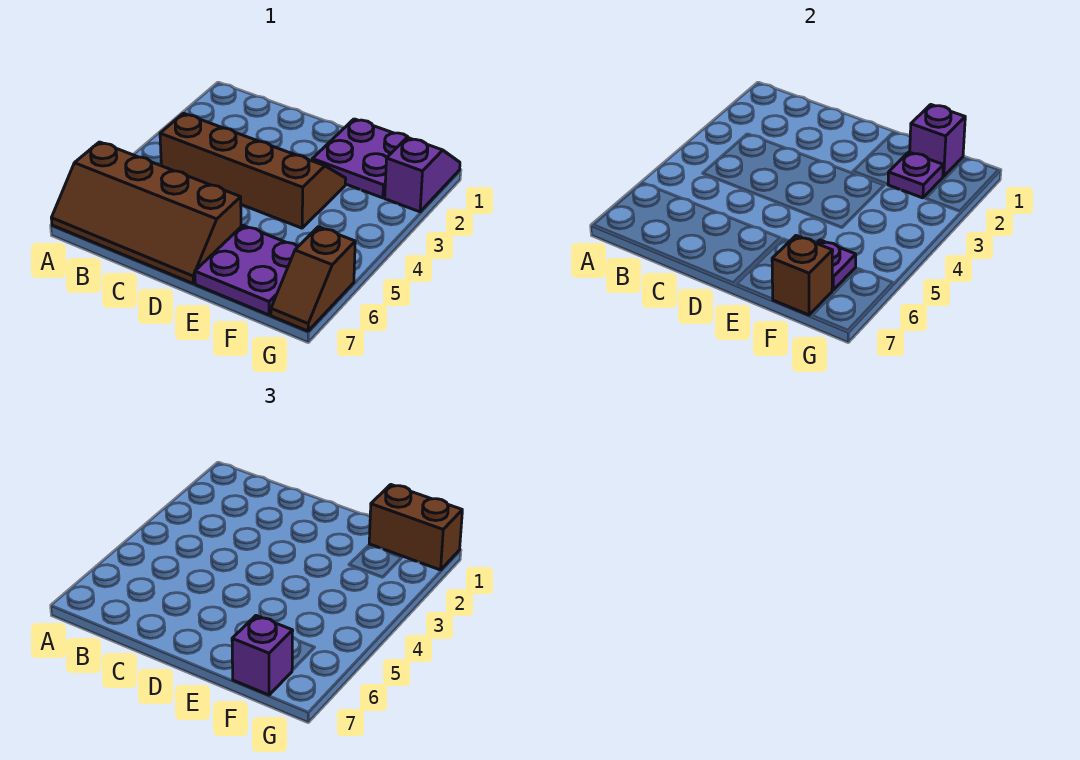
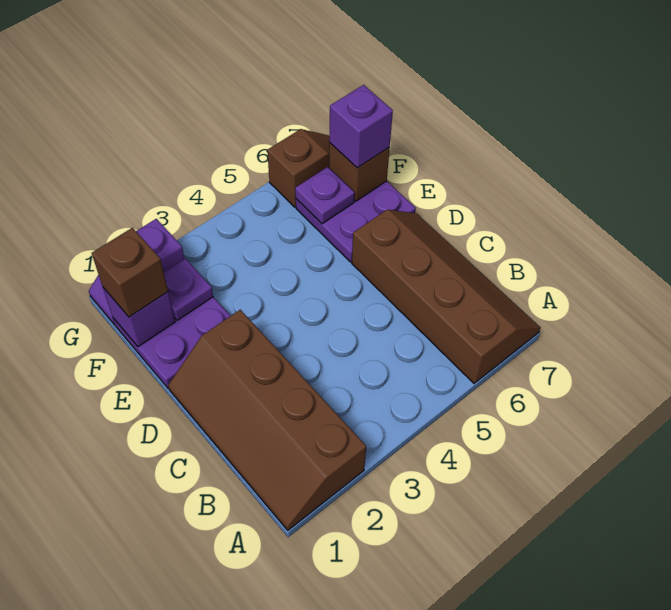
brown 2x4 slope [160,113,346,228] -> brown 2x4 slope moved to [168,310,366,530]
brown 1x2 brick [369,485,462,570] -> brown 1x1 brick [92,228,168,317]

